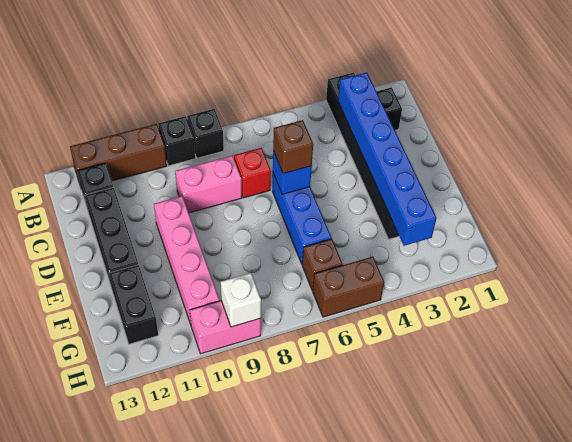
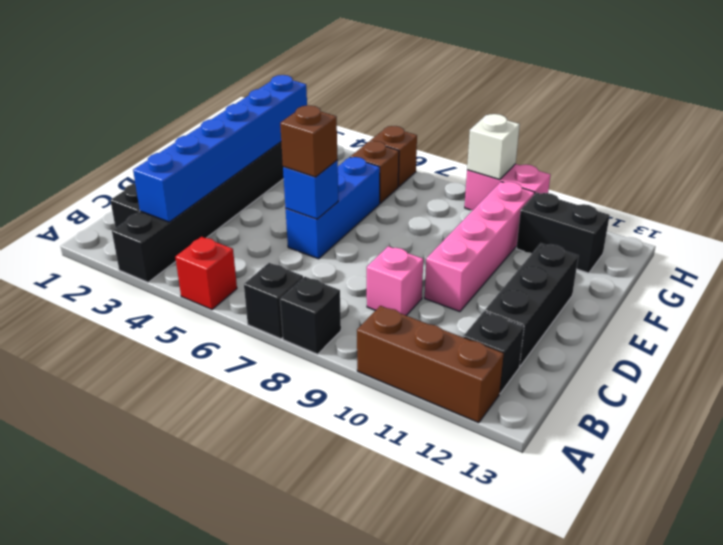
black 1x1 brick [158,116,195,166] -> black 1x1 brick moved to [244,263,303,339]
red 1x1 brick [234,148,271,198] -> red 1x1 brick moved to [175,237,237,310]
pink 1x2 brick [175,156,242,213] -> pink 1x1 brick [367,246,423,315]
black 1x2 brick [109,265,158,344] -> black 1x2 brick turned to [516,192,610,273]
brown 1x2 brick [313,257,384,317] -> brown 1x1 brick [370,126,417,187]

